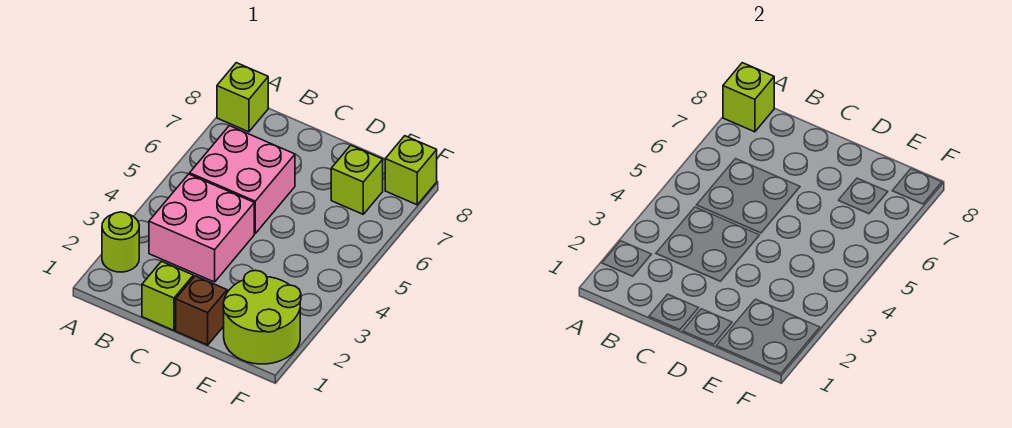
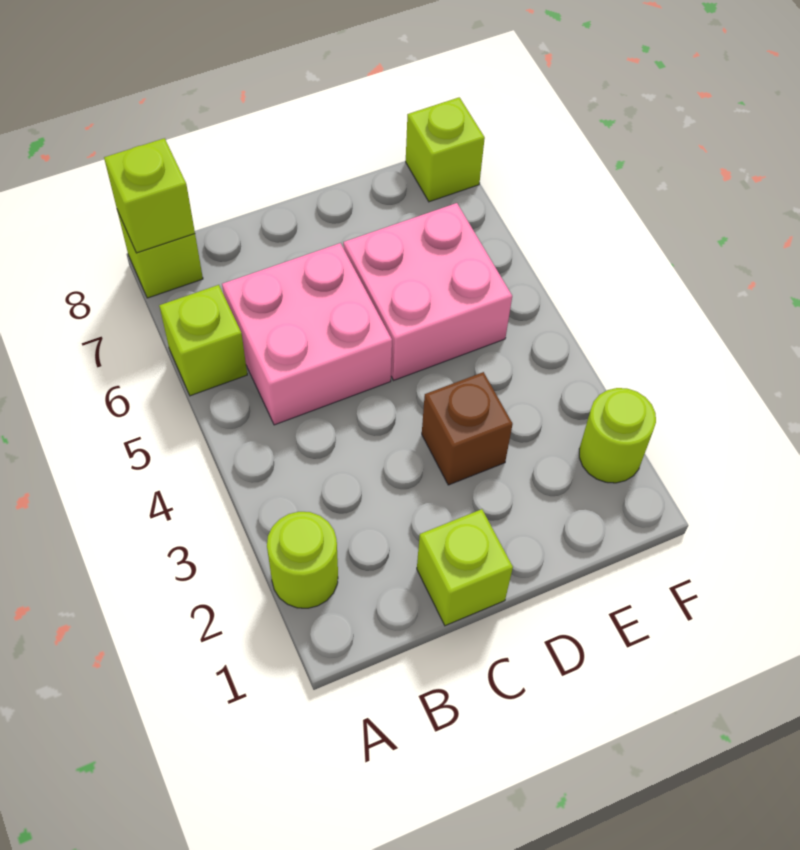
pink 2x2 brick [149,174,254,282] -> pink 2x2 brick moved to [343,203,512,380]
brown 1x1 brick [176,276,227,345] -> brown 1x1 brick moved to [422,372,513,485]
lime 2x2 round brick [223,270,301,364] -> lime 1x1 round brick [579,388,656,483]
lime 1x1 brick [331,145,383,214] -> lime 1x1 brick moved to [159,285,247,396]

